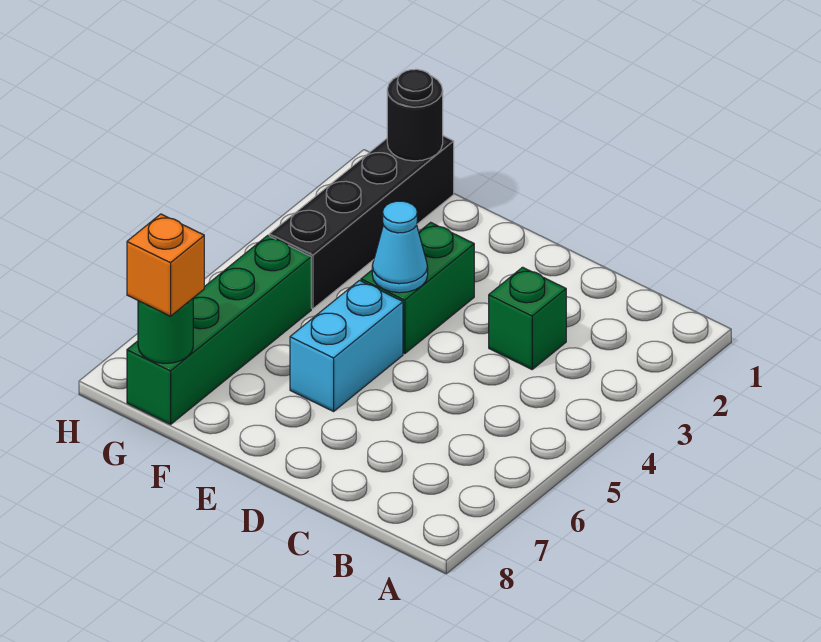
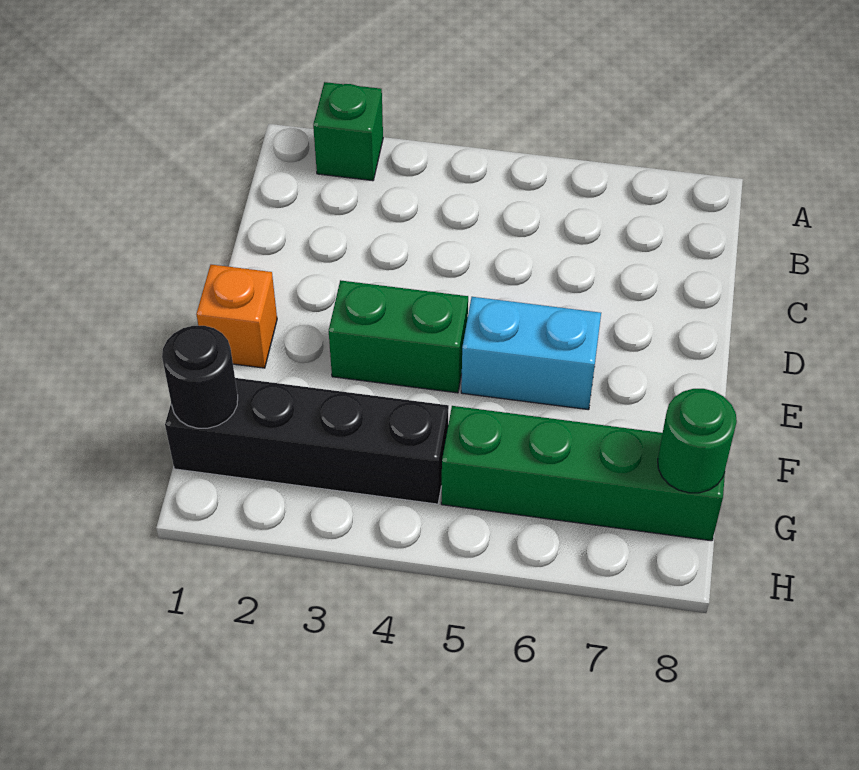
green 1x1 brick [489,267,566,369] -> green 1x1 brick moved to [313,82,383,181]
cyan 1x1 cone [372,201,428,293] -> none
orange 1x1 brick [127,214,204,316] -> orange 1x1 brick moved to [196,265,277,368]

